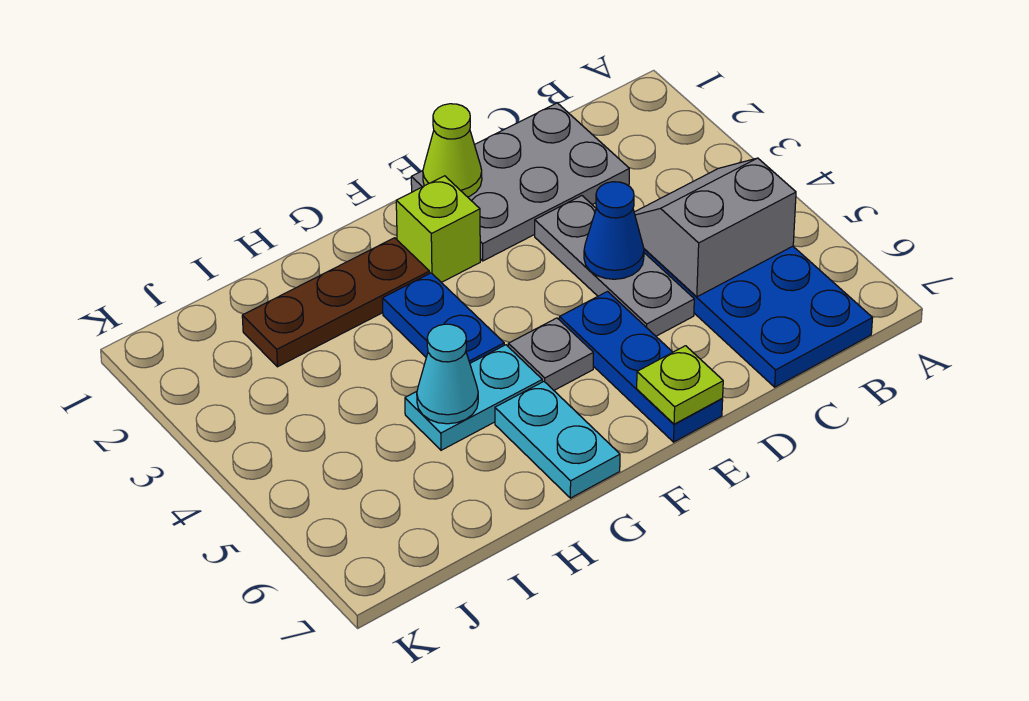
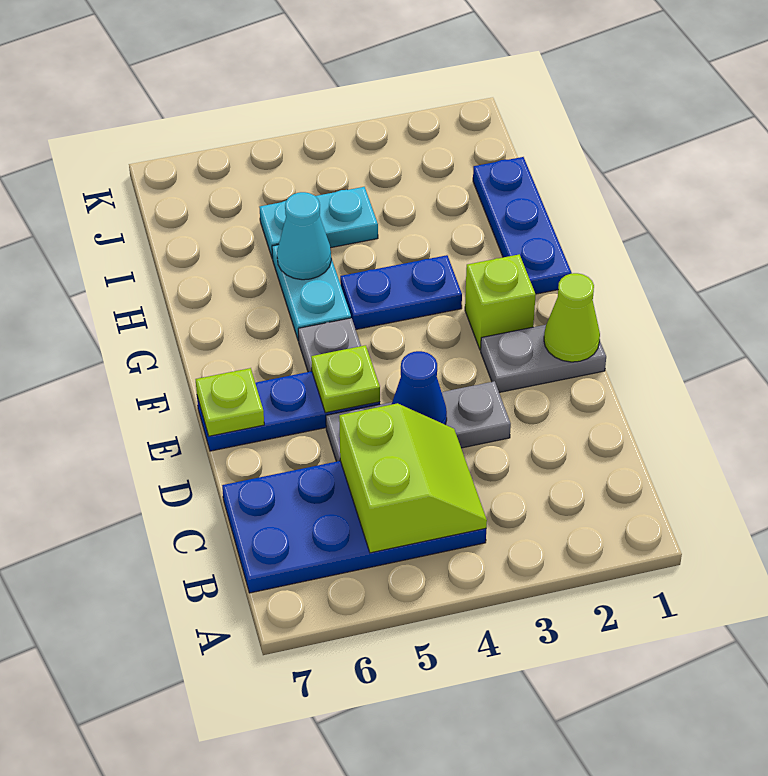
grey 2x2 slope [634,158,796,297] -> lime 2x2 slope [339,403,487,553]
grey 2x3 plate [411,103,629,261] -> grey 1x2 plate [481,325,606,392]
none -> lime 1x1 plate [311,345,380,413]
none -> blue 1x3 plate [473,157,572,294]
brown 1x3 plate [242,238,430,367] -> none
cyan 1x2 plate [495,382,620,498] -> cyan 1x2 plate moved to [260,187,378,259]

